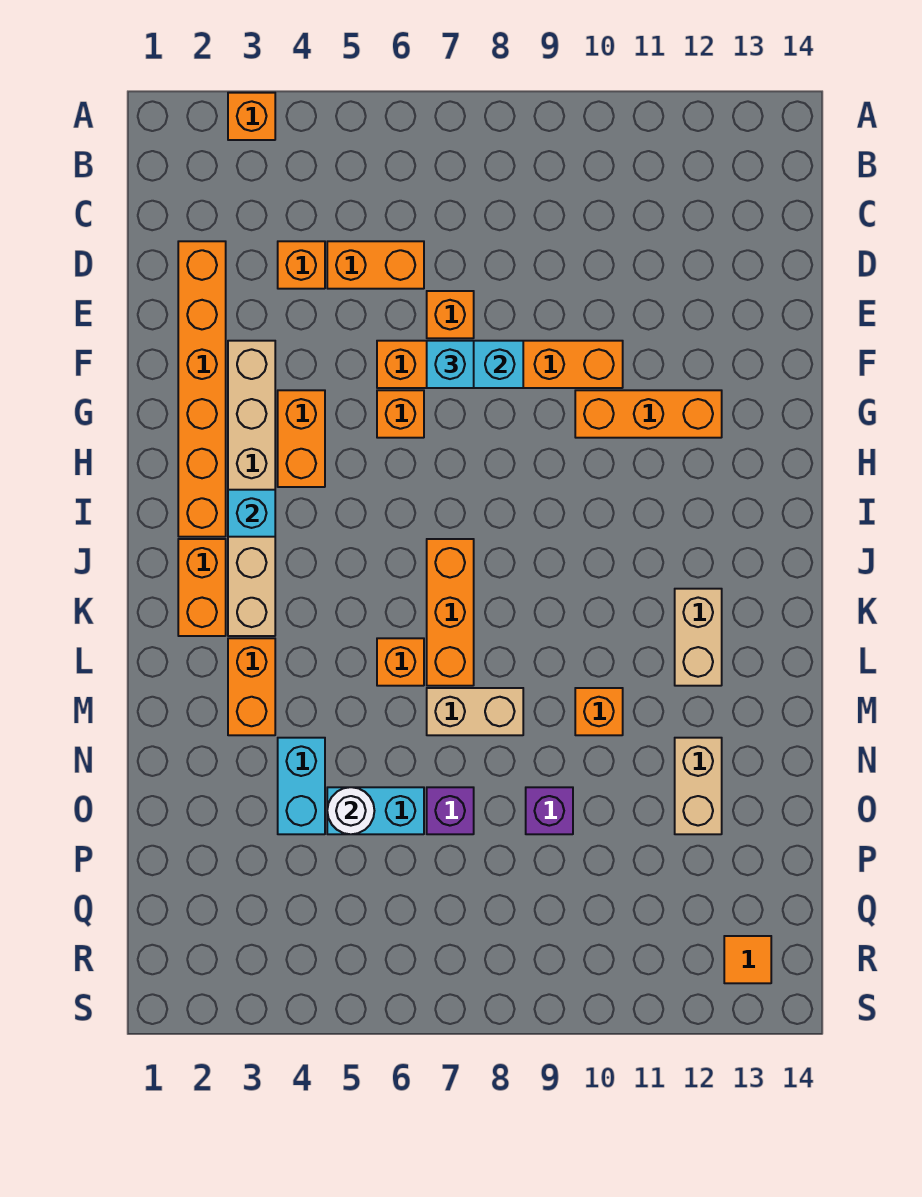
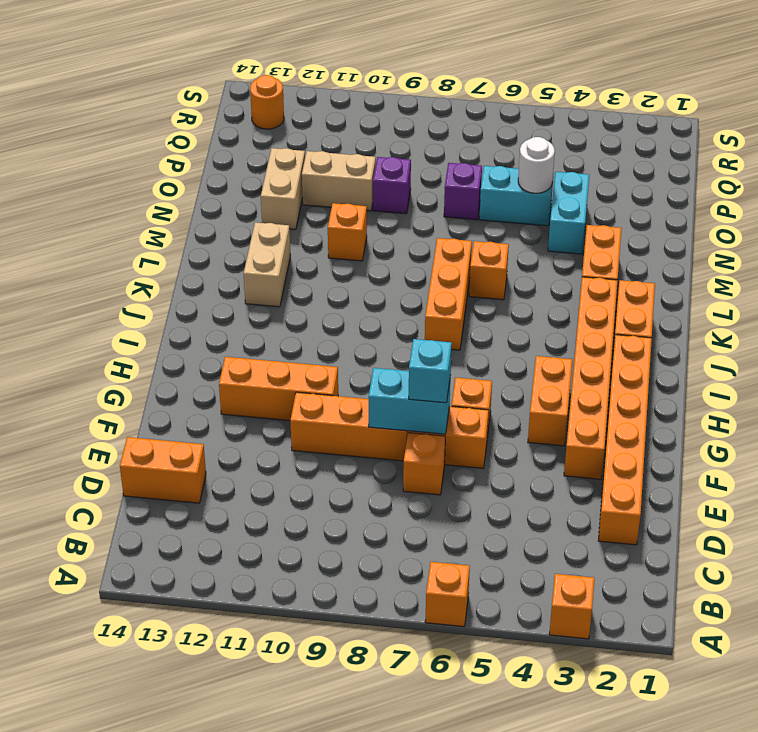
orange 1x1 brick [278,241,325,289] -> orange 1x1 brick moved to [425,562,470,627]
orange 1x2 brick [327,241,424,289] -> orange 1x2 brick moved to [120,437,206,503]
tan 1x6 brick [228,341,275,636] -> orange 1x6 brick [564,277,618,479]
cyan 1x1 brick [228,490,275,537] -> none
tan 1x2 brick [427,688,523,735] -> tan 1x2 brick moved to [302,151,376,211]
orange 1x1 tile [724,936,771,983] -> orange 1x1 round brick [250,75,284,129]

